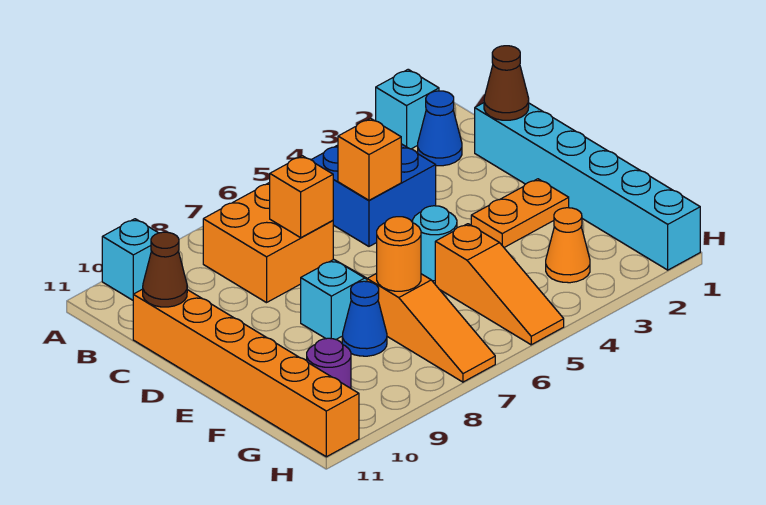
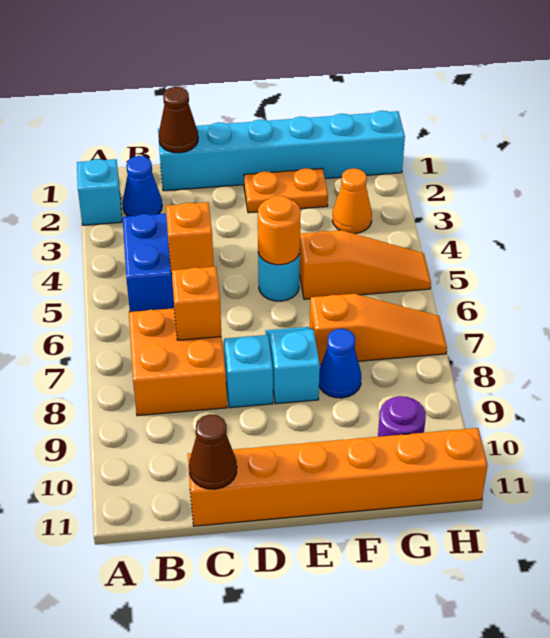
cyan 1x1 brick [102,219,158,300] -> cyan 1x1 brick moved to [224,335,273,408]
orange 1x2 plate [471,179,569,247] -> orange 1x2 plate turned to [244,168,328,213]
orange 1x1 round brick [377,217,421,291] -> orange 1x1 round brick moved to [257,196,301,265]

